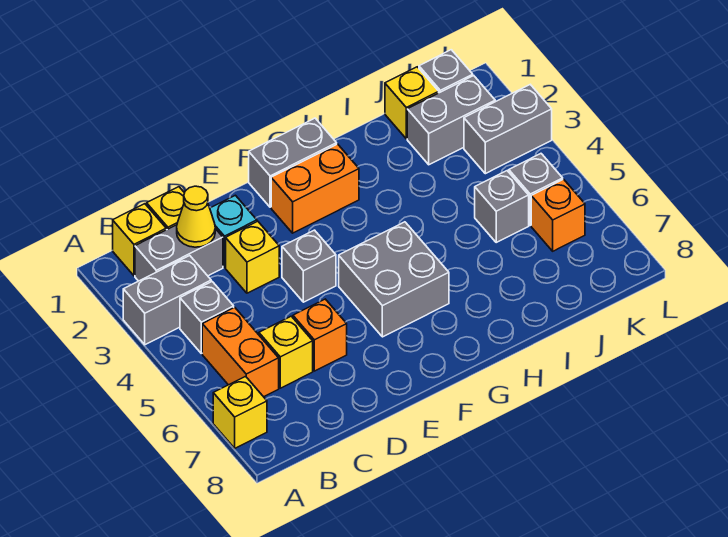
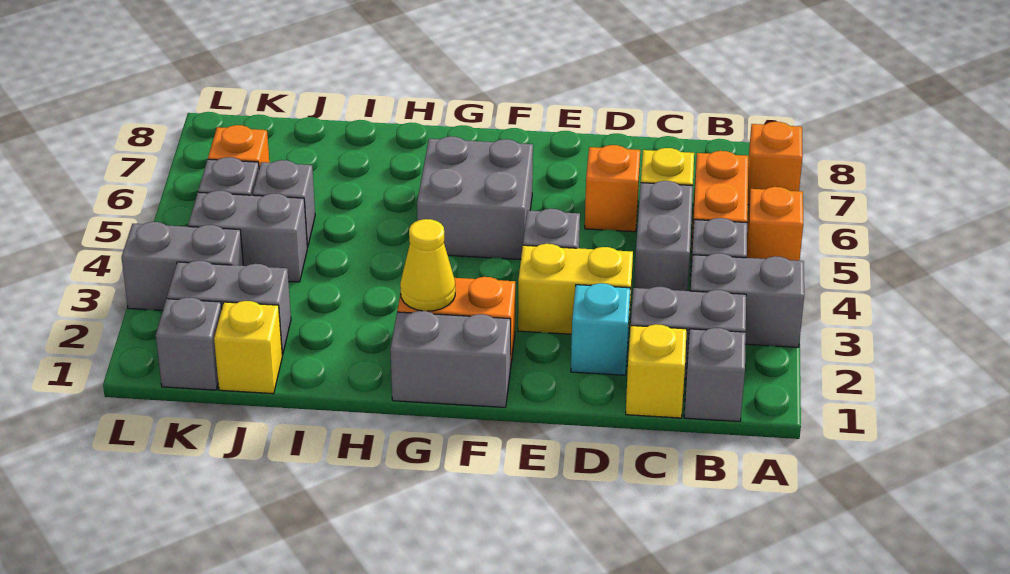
none -> orange 1x1 brick [747,187,803,261]
yellow 1x1 brick [213,376,267,448] -> orange 1x1 brick [748,122,803,205]
yellow 1x1 brick [113,204,166,276] -> grey 1x1 brick [684,328,746,422]
yellow 1x1 cone [177,186,215,247] -> yellow 1x1 cone moved to [400,219,455,311]
none -> grey 1x2 brick [634,181,693,291]
yellow 1x1 brick [226,221,279,293] -> yellow 1x2 brick [518,244,633,334]
none -> grey 1x2 brick [188,190,307,282]

